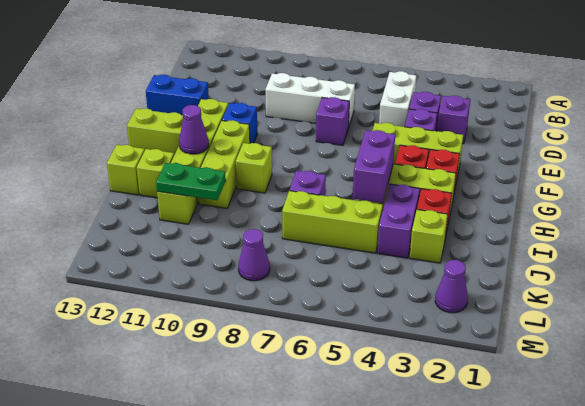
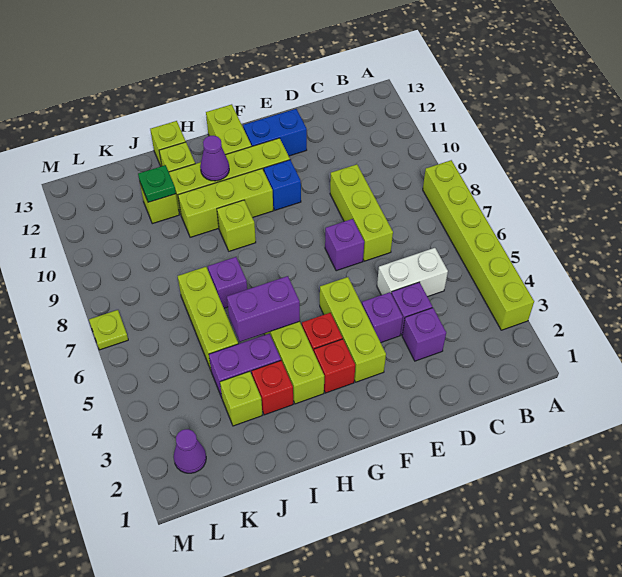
none -> lime 1x6 brick [423,160,534,330]
white 1x3 brick [265,73,355,125] -> lime 1x3 brick [330,164,393,261]
blue 1x2 brick [146,75,209,115] -> blue 1x2 brick turned to [243,109,307,156]
green 1x2 plate [156,163,226,200] -> green 1x1 plate [138,165,176,202]
purple 1x1 cone [238,229,270,281] -> none
none -> lime 1x1 plate [89,310,128,350]

